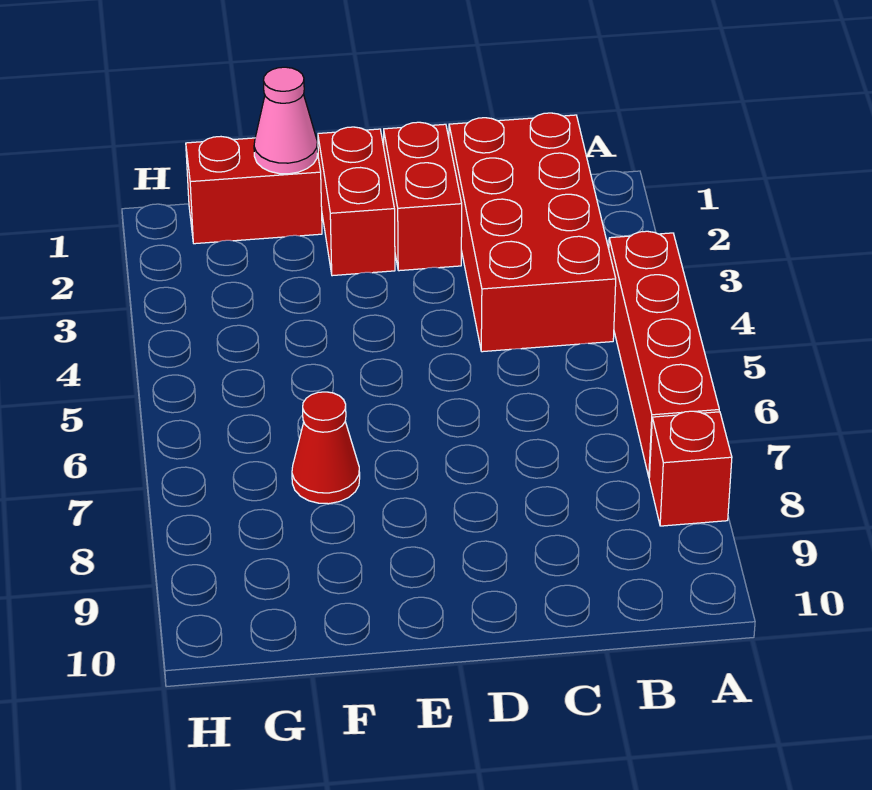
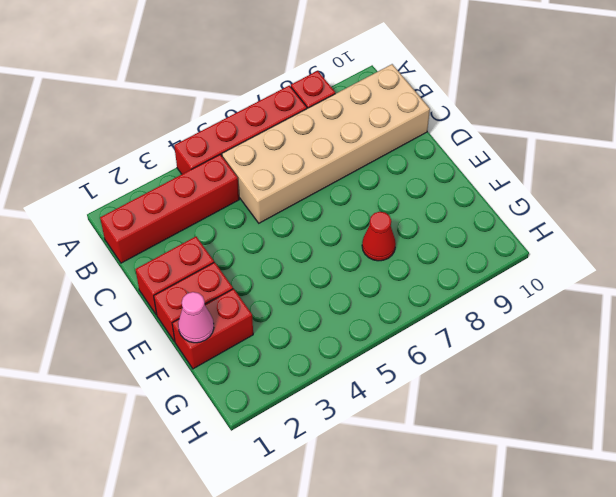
red 2x4 brick [449,113,616,352] -> red 1x4 brick [100,155,239,263]
none -> tan 2x6 brick [222,64,430,223]
red 1x2 brick [186,137,322,244] -> red 1x2 brick turned to [172,289,253,369]

